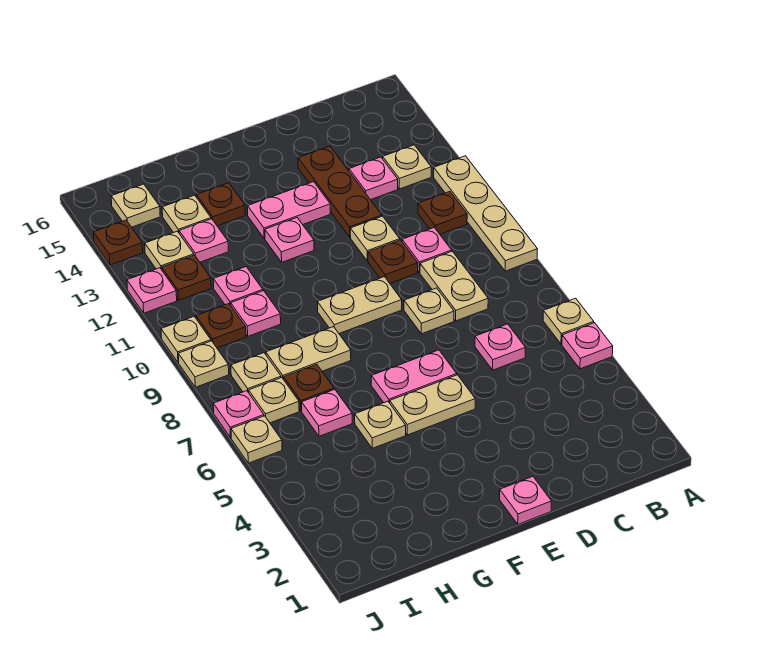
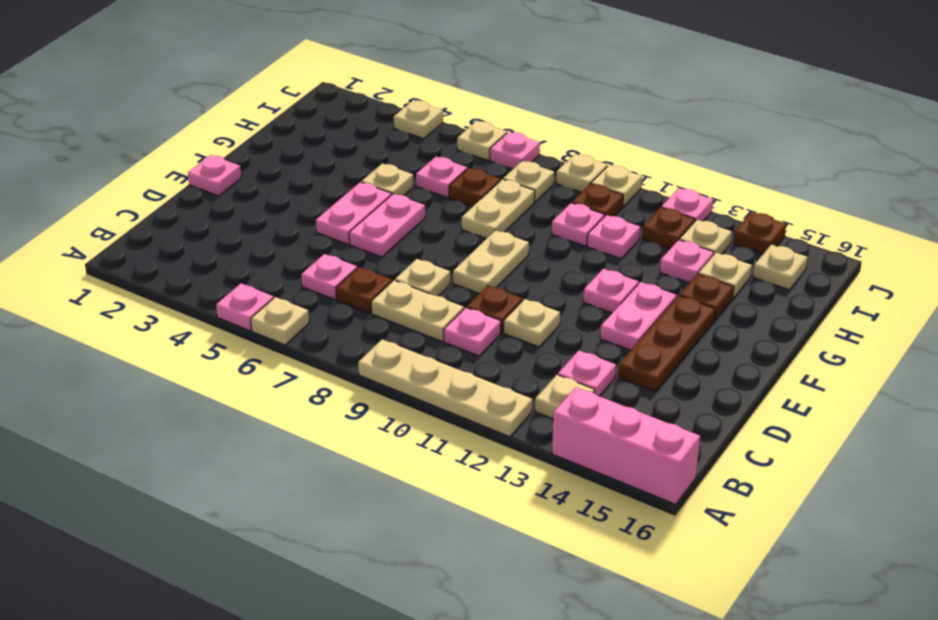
none -> pink 1x3 brick [552,387,700,504]
brown 1x1 plate [418,192,467,234] -> brown 1x1 plate moved to [336,267,392,313]
brown 1x3 plate [298,146,382,237] -> brown 1x3 plate turned to [618,296,715,392]
tan 1x2 plate [390,375,475,435] -> pink 1x2 plate [316,182,392,244]
tan 1x1 plate [249,378,299,423] -> tan 1x1 plate moved to [394,100,443,139]

